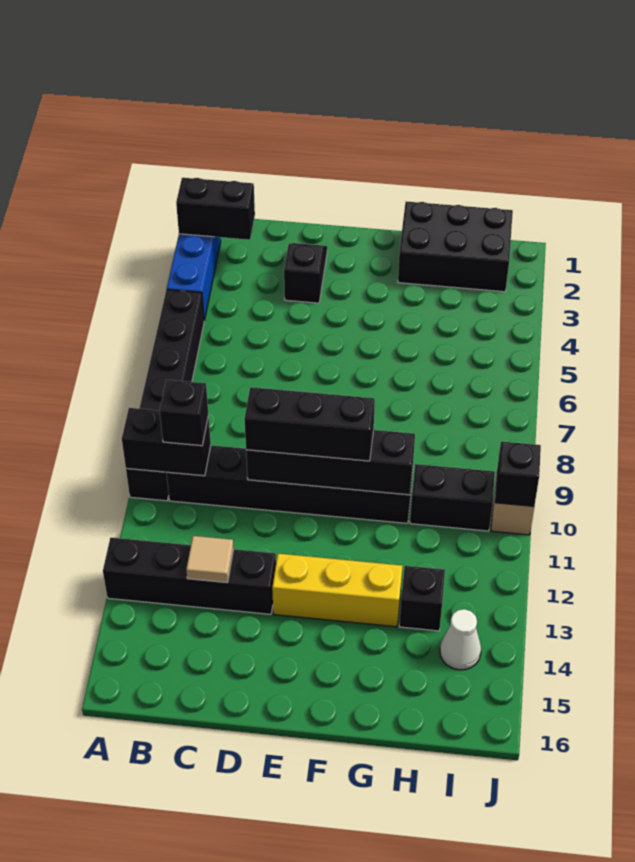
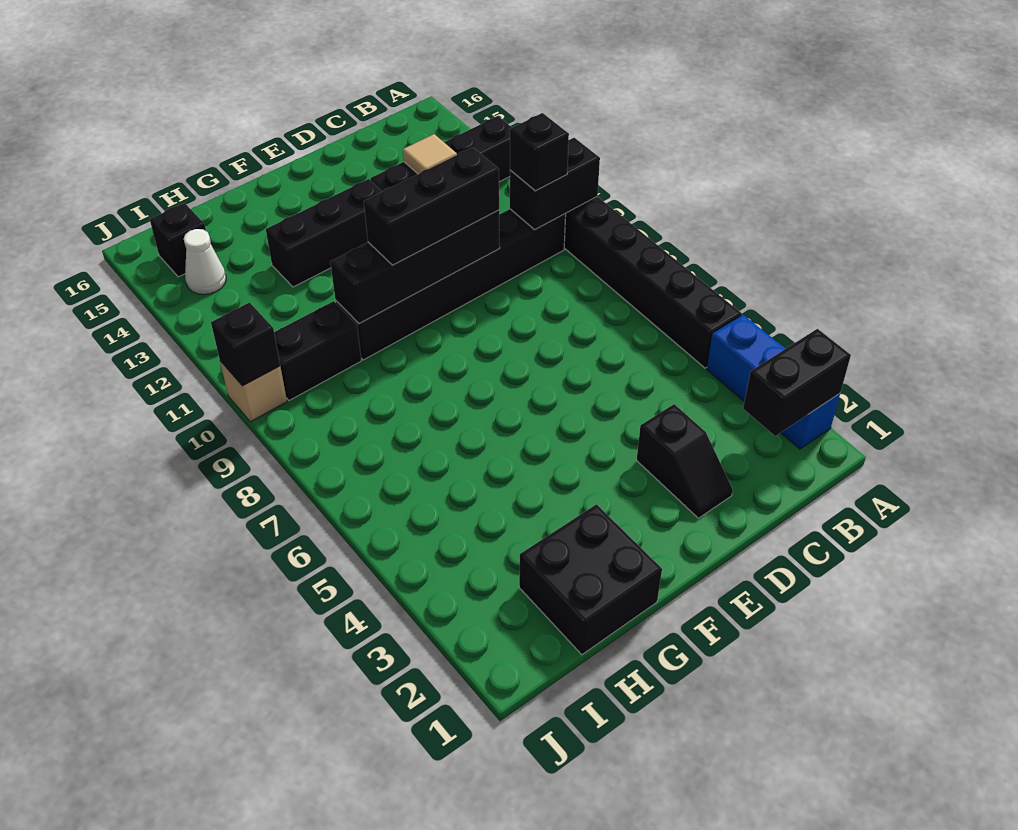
yellow 1x3 brick [272,554,402,627] -> black 1x3 brick [266,179,382,287]
black 2x3 brick [398,202,513,292] -> black 2x2 brick [519,504,662,655]
black 1x1 brick [399,566,445,631] -> black 1x1 brick moved to [150,203,206,277]

